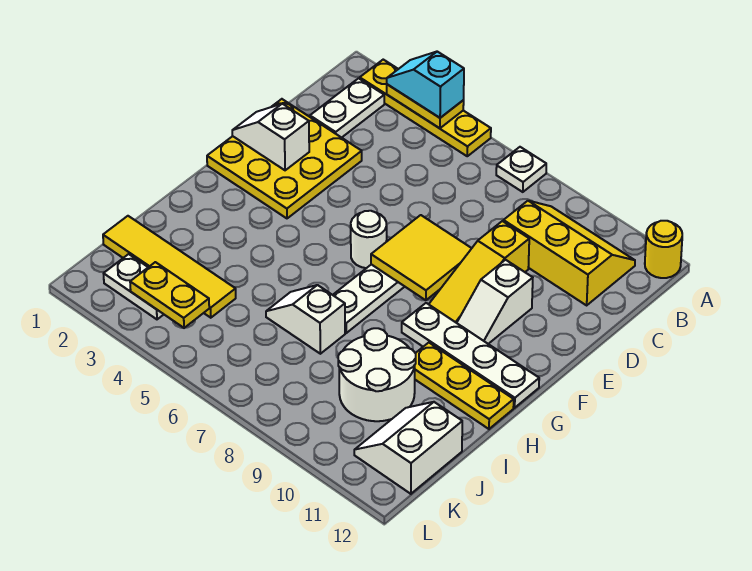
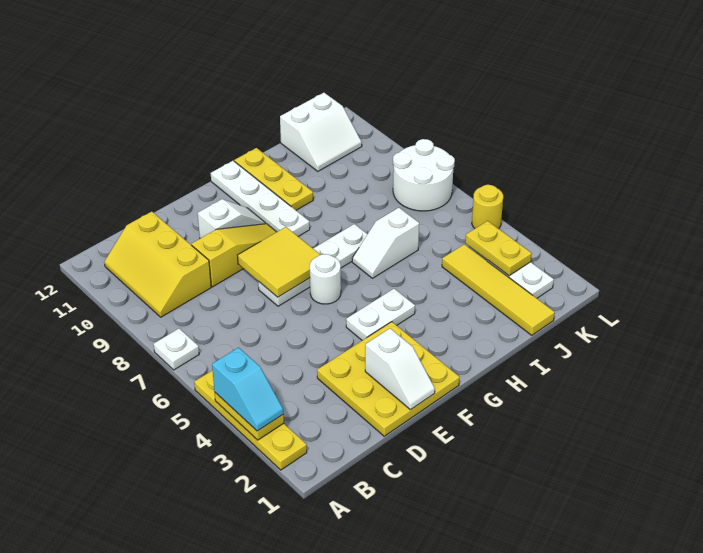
yellow 1x1 round brick [645,221,682,278] -> yellow 1x1 round brick moved to [472,185,503,229]
white 1x2 plate [310,78,384,138] -> white 1x2 plate moved to [346,289,415,340]
white 1x2 slope [266,285,345,354] -> white 1x2 slope turned to [352,208,419,278]
white 2x2 round brick [338,328,416,421] -> white 2x2 round brick moved to [393,139,455,211]

